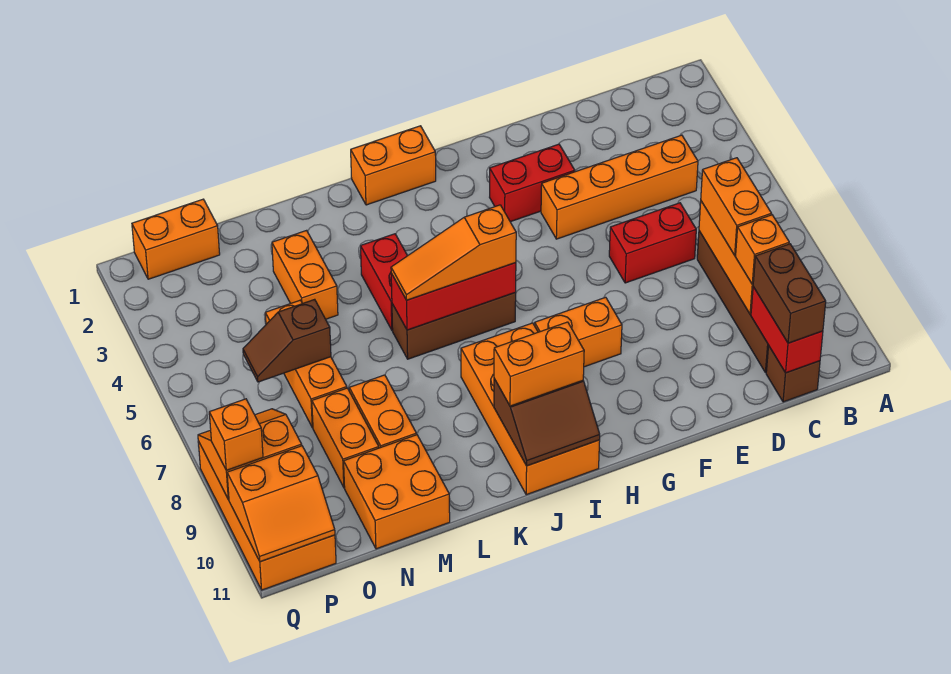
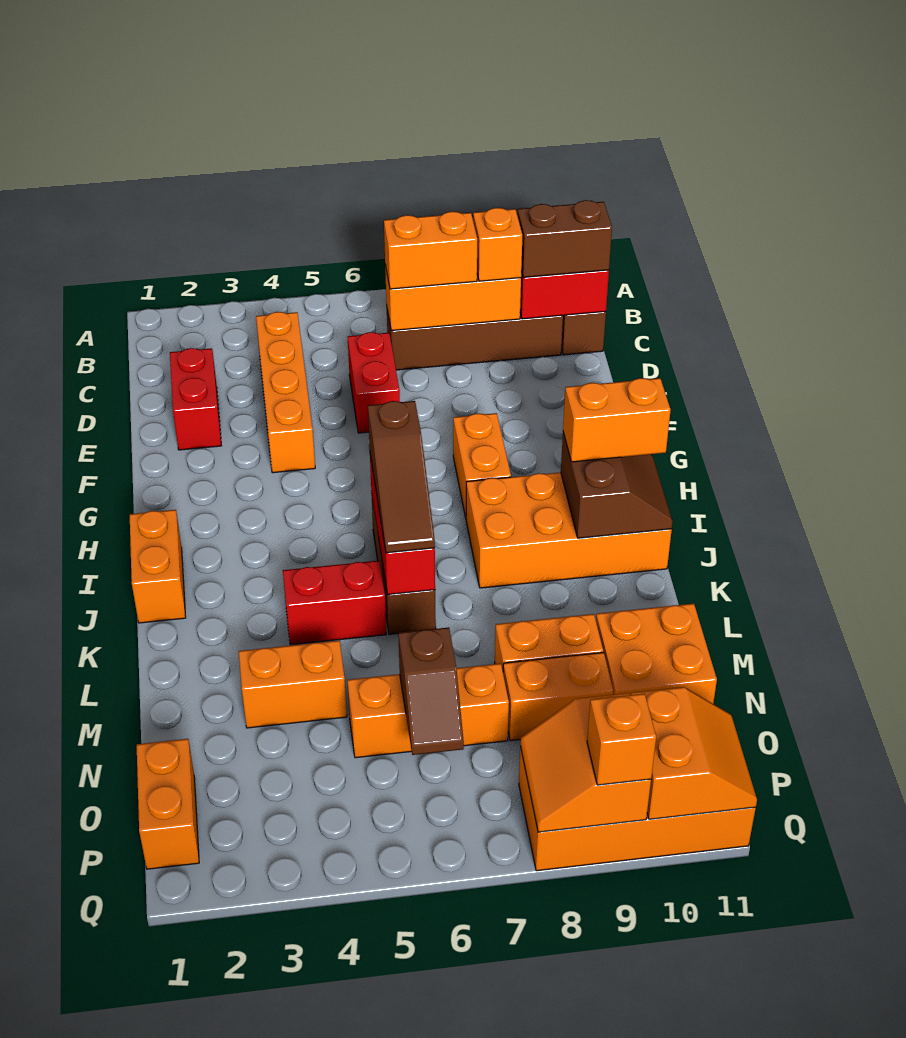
red 1x2 brick [490,144,575,222] -> red 1x2 brick moved to [170,348,221,450]
orange 1x3 slope [391,205,516,300] -> brown 1x3 slope [368,401,435,553]
orange 1x2 brick [494,322,584,406] -> orange 1x2 brick turned to [563,378,671,462]

